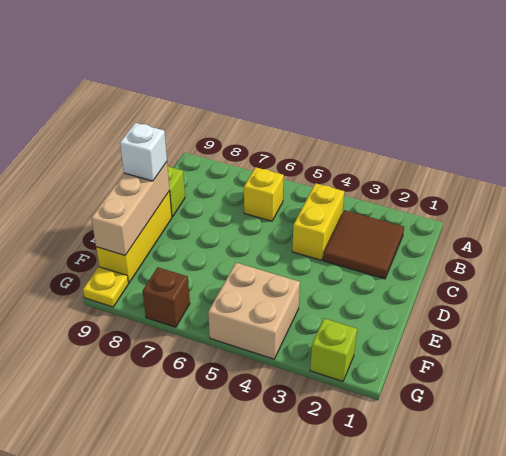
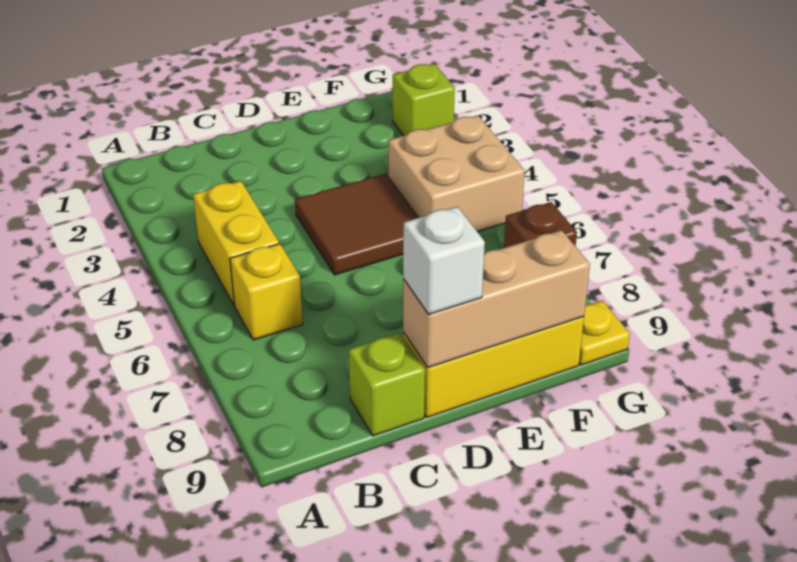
brown 2x2 tile [323,210,404,279] -> brown 2x2 tile moved to [295,173,419,275]
yellow 1x2 brick [292,183,344,260] -> yellow 1x2 brick turned to [193,181,279,305]

